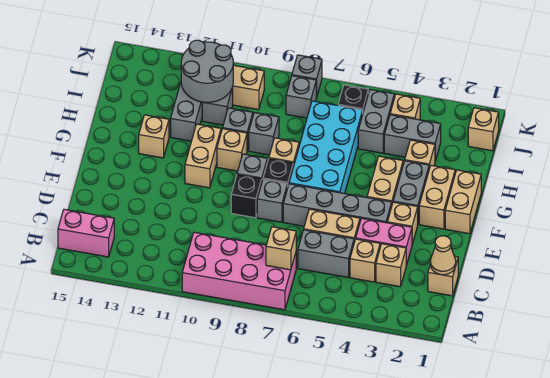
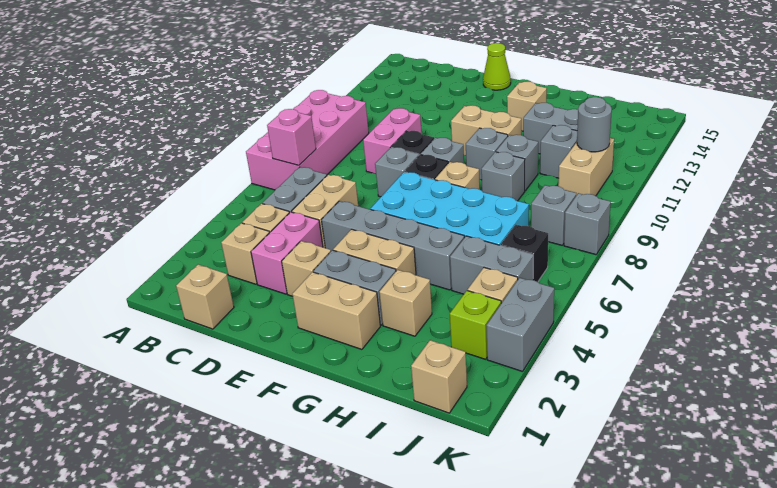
tan 1x1 brick [266,227,296,270] -> pink 1x1 brick [267,109,316,165]
pink 1x2 brick [58,209,114,257] -> pink 1x2 brick moved to [363,108,422,173]
tan 1x1 cone [430,236,456,275] -> none
grey 1x4 brick [283,184,392,226] -> grey 1x4 brick turned to [322,201,464,290]
none -> lime 1x1 cone [483,43,511,90]
tan 1x2 brick [445,170,481,234] -> none
tan 1x1 brick [217,129,247,171] -> grey 1x1 brick [466,128,508,180]
grey 1x2 brick [384,115,441,161] -> grey 1x2 brick moved to [486,278,554,372]
grey 2x2 round brick [181,40,233,102] -> grey 1x1 round brick [577,97,612,152]
none -> lime 1x1 brick [450,291,501,359]

